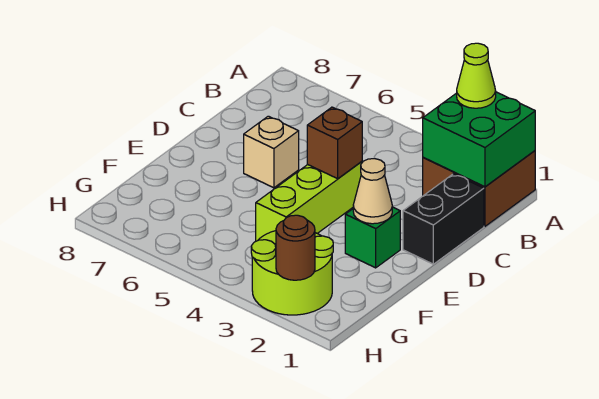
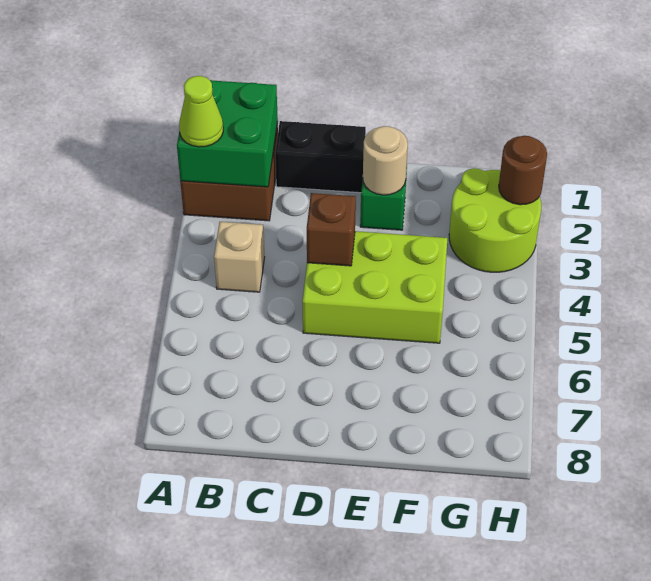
lime 1x3 brick [256,161,362,241] -> lime 2x3 brick [302,231,447,343]
tan 1x1 brick [244,116,299,188] -> tan 1x1 brick moved to [214,222,265,292]
tan 1x1 cone [353,158,392,224] -> tan 1x1 round brick [363,126,408,195]

